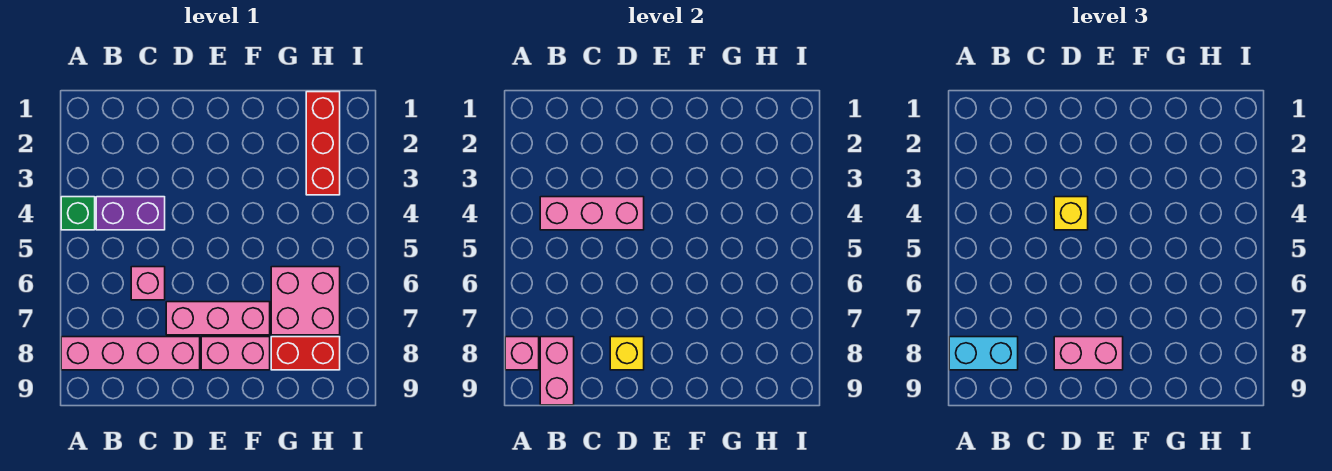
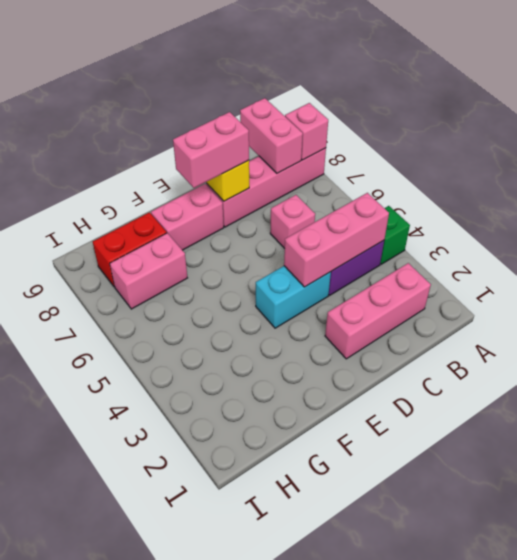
cyan 1x2 brick [949,337,1018,370] -> cyan 1x2 brick moved to [256,266,331,328]
yellow 1x1 brick [1054,197,1088,230] -> none
pink 1x3 brick [166,302,270,335] -> pink 1x3 brick moved to [325,263,431,359]
pink 2x2 brick [271,267,340,335] -> pink 1x2 brick [110,233,187,309]
red 1x3 brick [306,92,340,195] -> none

